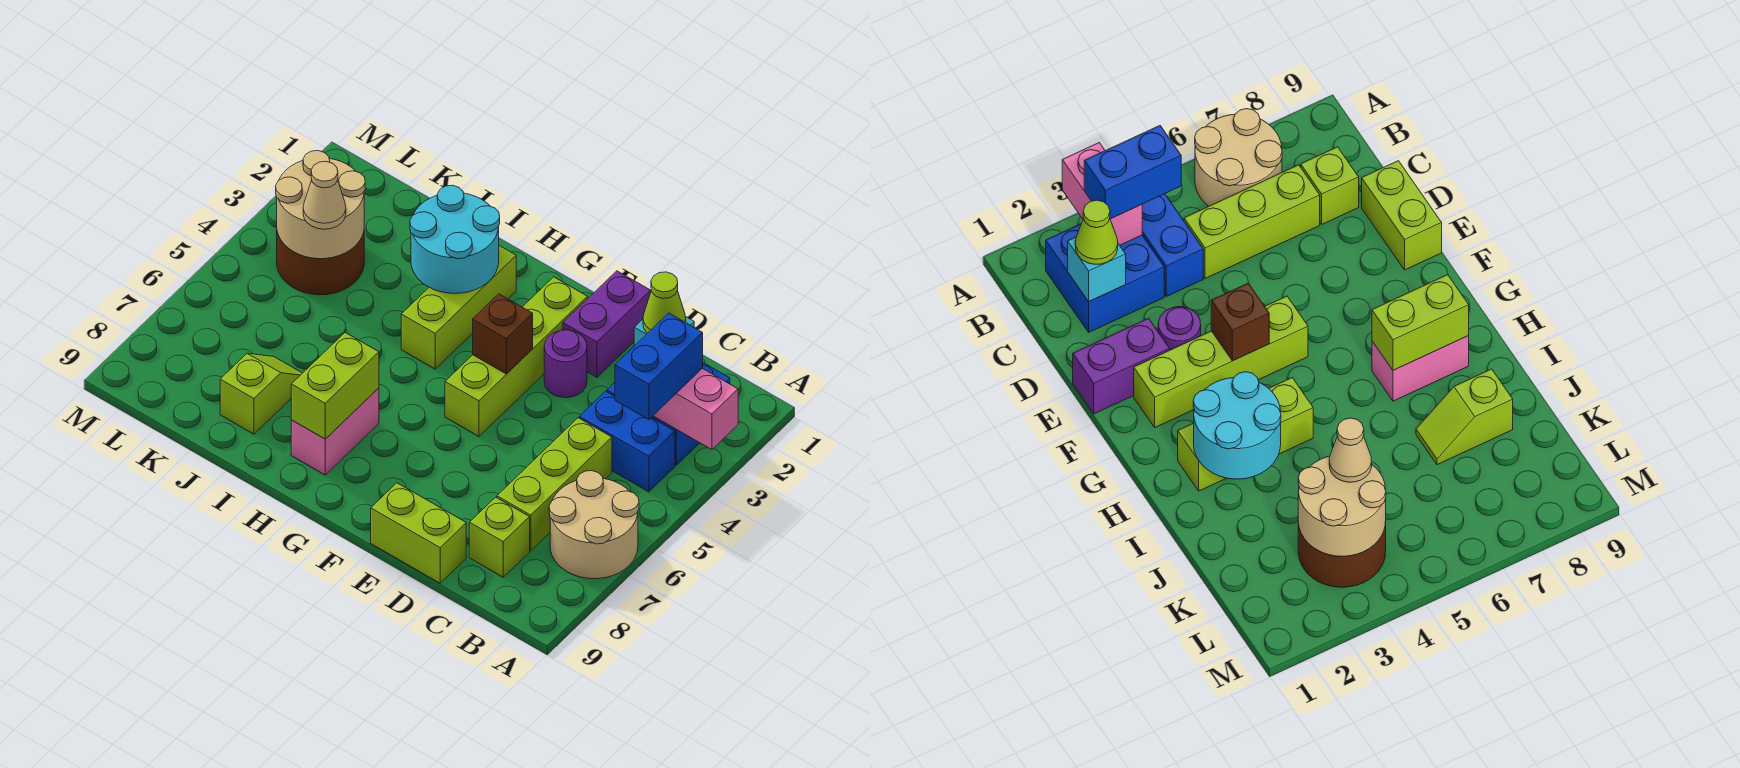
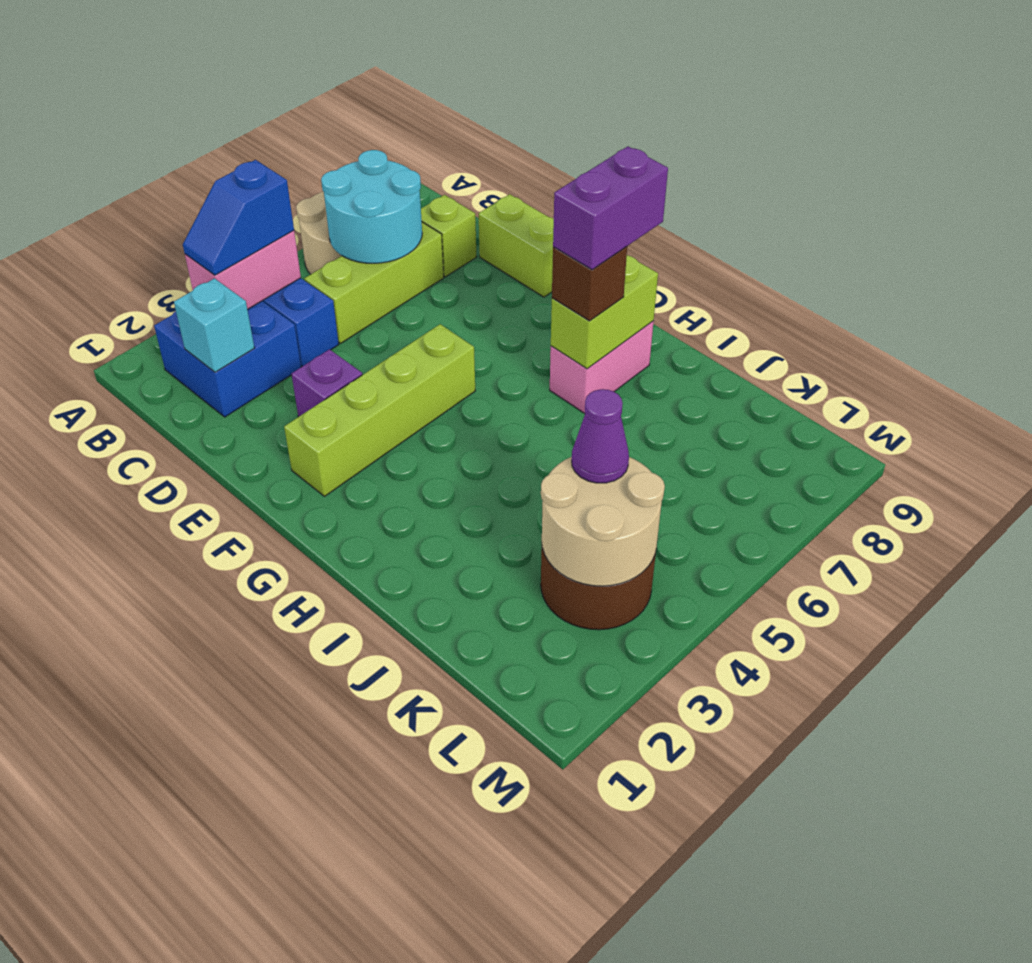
pink 1x2 brick [653,368,738,450] -> pink 1x2 brick turned to [185,231,301,310]
blue 1x2 brick [615,313,703,420] -> blue 1x2 slope [183,160,294,275]
lime 1x1 cone [643,272,686,333] -> none
purple 1x2 brick [563,271,651,377] -> purple 1x2 brick moved to [553,147,668,270]
purple 1x1 round brick [544,330,587,398] -> purple 1x1 brick [292,349,362,417]
brown 1x1 brick [473,294,533,374] -> brown 1x1 brick moved to [552,247,627,321]
lime 1x3 brick [401,246,516,369] -> none
cyan 2x2 round brick [410,185,500,294] -> cyan 2x2 round brick moved to [321,150,422,263]
lime 1x2 slope [220,353,302,434] -> none
tan 1x1 cone [303,161,346,229] -> purple 1x1 cone [572,389,629,483]

